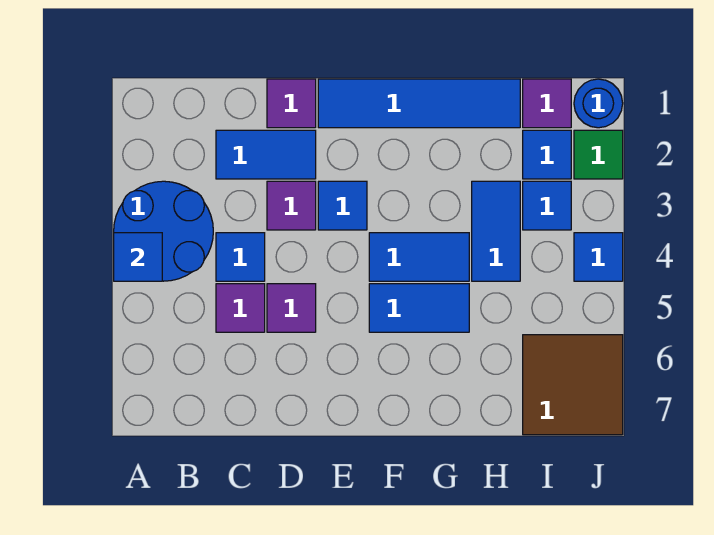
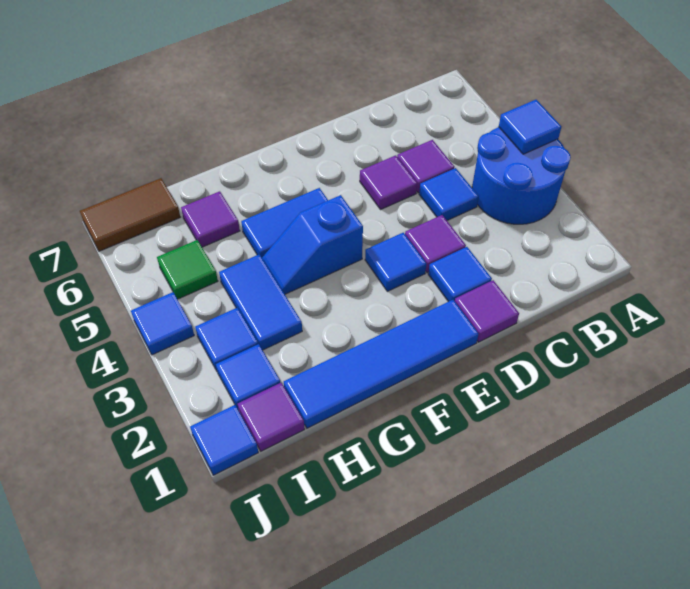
blue 1x2 tile [216,130,316,179] -> blue 1x1 tile [428,247,492,302]
blue 1x2 tile [369,233,469,281] -> blue 1x2 slope [262,195,363,294]
none -> purple 1x1 tile [181,191,240,247]
brown 2x2 tile [523,335,623,435] -> brown 1x2 tile [80,178,180,251]
blue 1x1 round brick [574,79,623,128] -> blue 1x1 tile [190,405,258,475]
green 1x1 tile [574,130,623,179] -> green 1x1 tile moved to [157,240,218,299]

